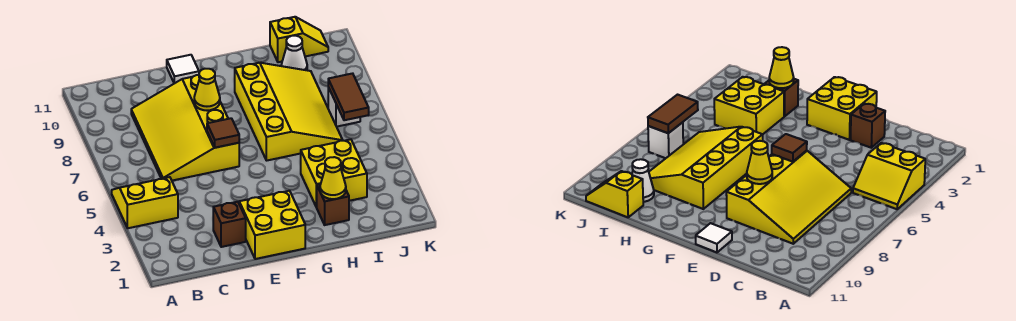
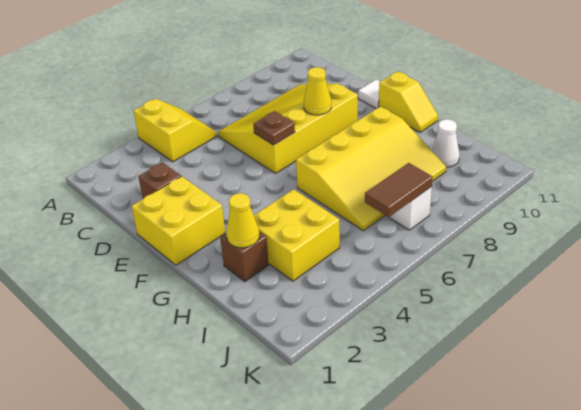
brown 1x1 tile [207,118,239,148] -> brown 1x1 plate [253,111,295,145]
yellow 1x2 slope [270,17,328,62] -> yellow 1x2 slope moved to [379,71,438,132]

